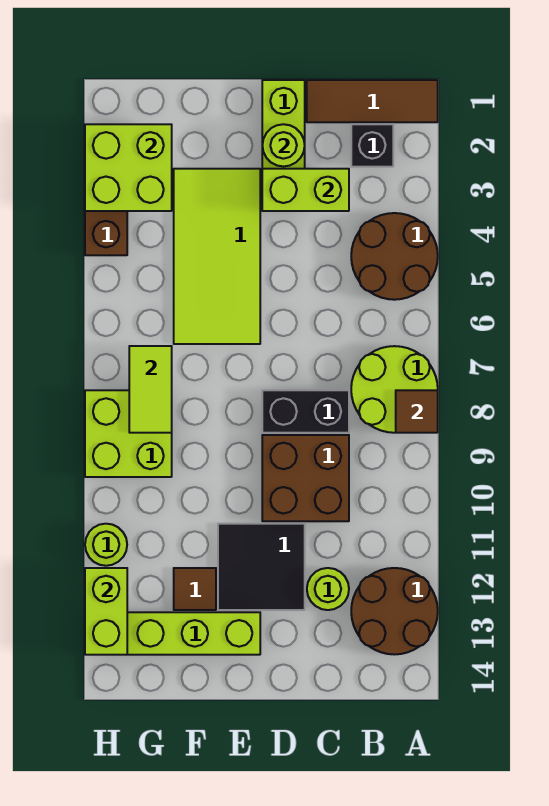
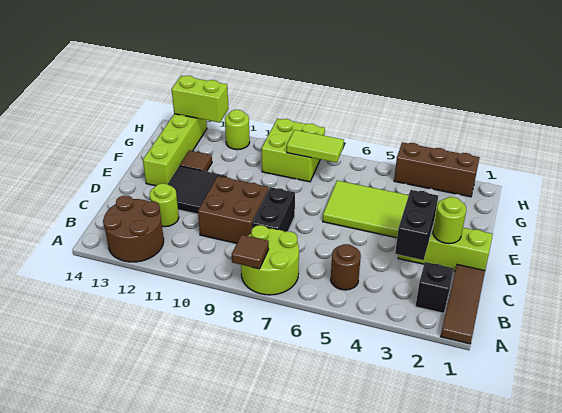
brown 2x2 round brick [351,213,438,300] -> brown 1x1 round brick [331,244,361,290]
lime 1x2 brick [262,169,349,211] -> black 1x2 brick [395,190,438,260]
lime 2x2 brick [85,124,172,211] -> none

